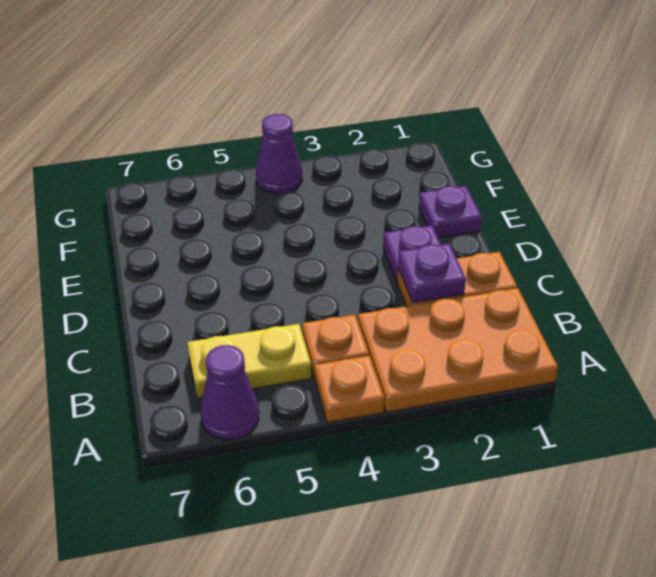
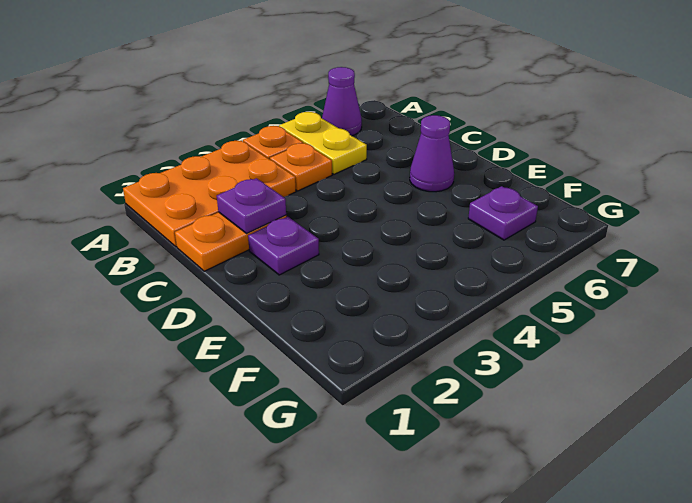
yellow 1x2 plate [187,324,311,398] -> yellow 1x2 plate turned to [279,112,367,174]
purple 1x1 plate [419,186,482,238] -> purple 1x1 plate moved to [468,186,538,240]
purple 1x1 cone [256,114,302,194] -> purple 1x1 cone moved to [410,115,454,192]

